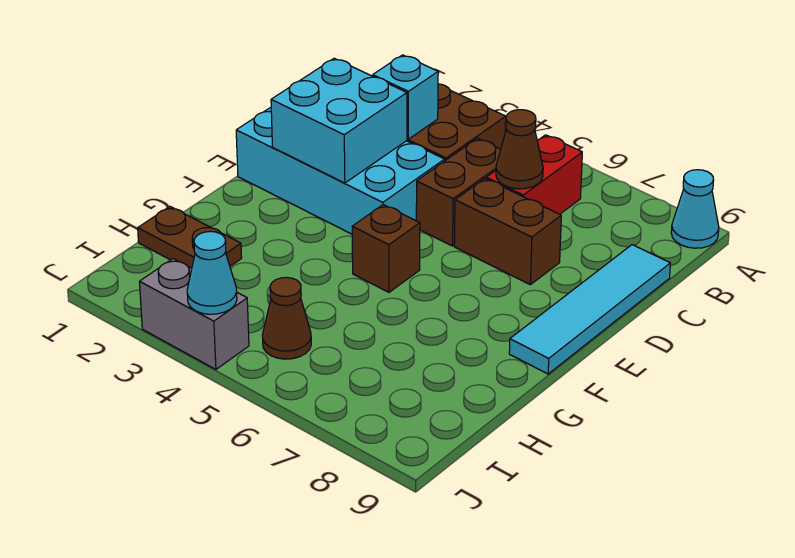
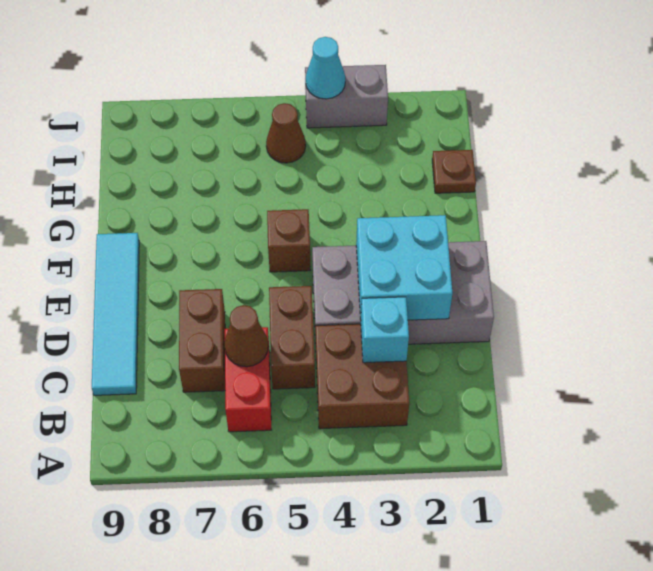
cyan 1x1 cone [671,170,719,248] -> none
cyan 2x4 brick [236,107,445,234] -> grey 2x4 brick [312,241,494,344]
brown 1x2 brick [454,179,561,285] -> brown 1x2 brick turned to [179,289,225,392]
brown 1x2 plate [138,207,242,268] -> brown 1x1 plate [432,150,476,193]

